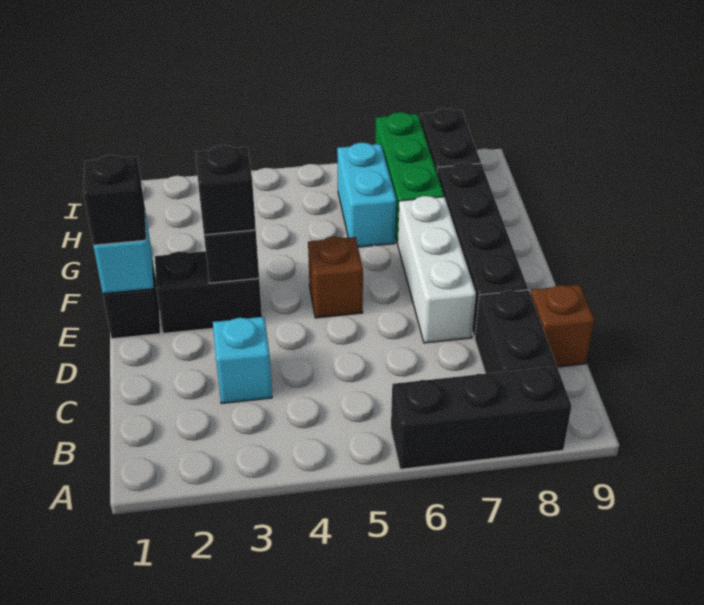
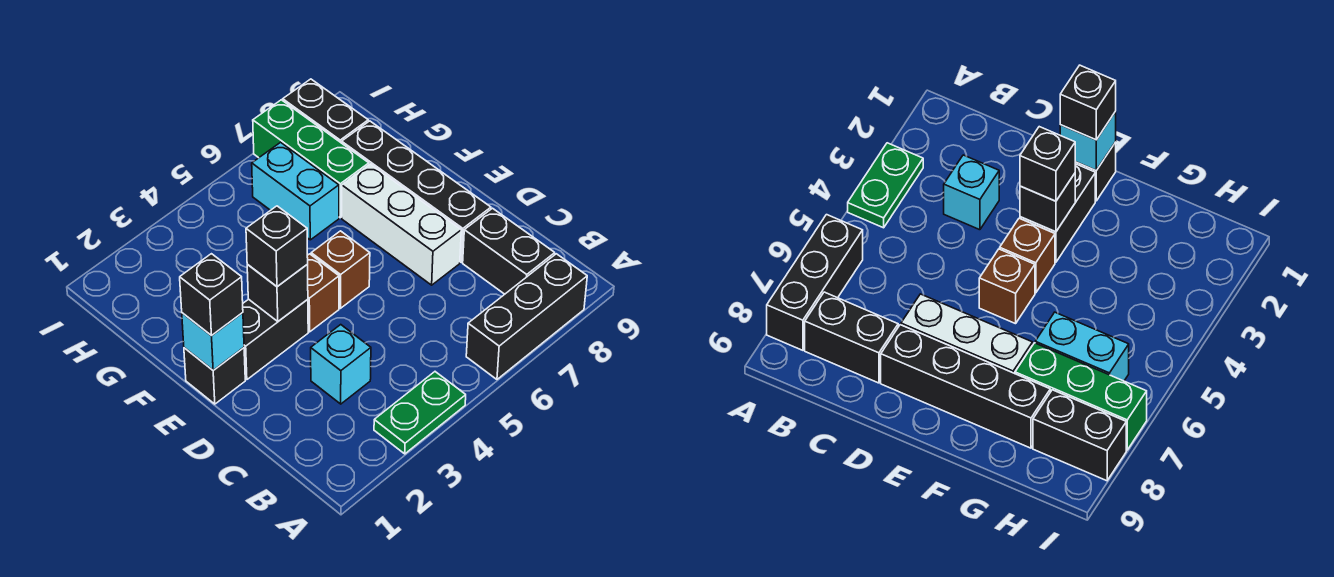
none -> green 1x2 plate [374,372,466,454]
brown 1x1 brick [530,285,594,367] -> brown 1x1 brick moved to [307,254,339,332]

